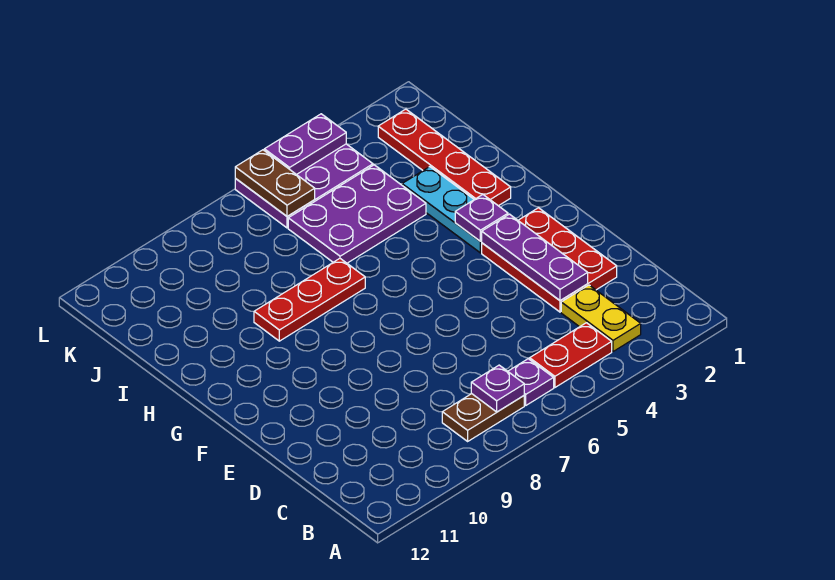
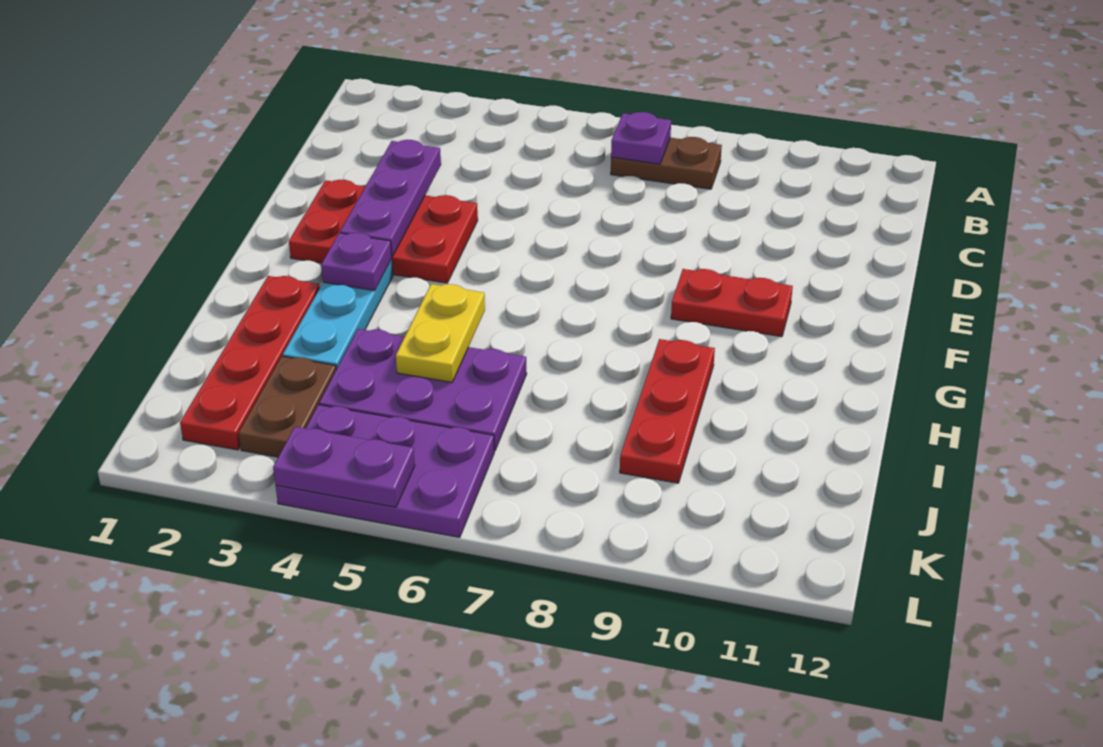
yellow 1x2 plate [561,285,641,351] -> yellow 1x2 plate moved to [396,284,485,382]
red 1x2 plate [530,323,612,387] -> red 1x2 plate moved to [671,269,793,337]
purple 1x1 plate [508,359,554,405] -> none
red 2x3 plate [482,208,617,312] -> red 2x3 plate turned to [289,180,478,283]
red 1x3 plate [254,259,365,341] -> red 1x3 plate turned to [620,339,715,483]
brown 1x2 plate [235,150,315,216] -> brown 1x2 plate moved to [239,356,336,457]

